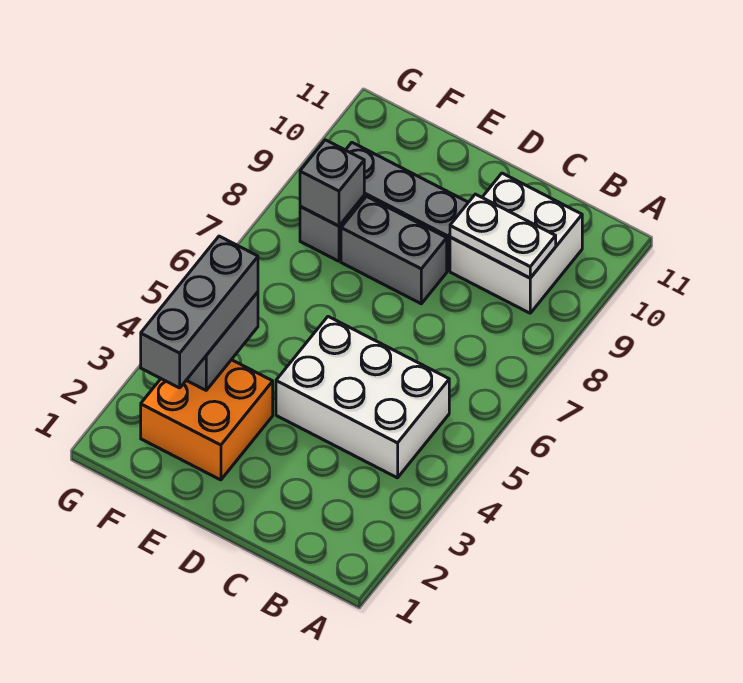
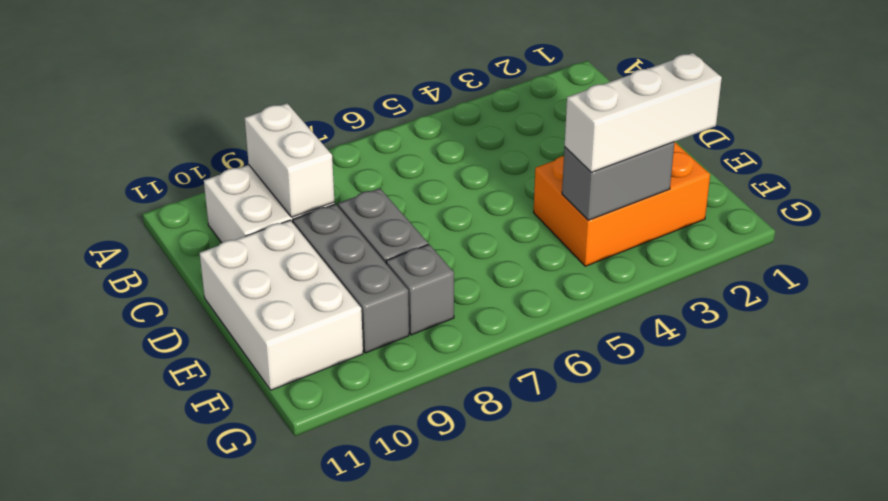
white 2x3 brick [276,317,449,478] -> white 2x3 brick moved to [200,220,363,390]
white 1x2 plate [450,194,556,278] -> white 1x2 brick [245,103,334,217]
orange 2x2 brick [141,360,273,480] -> orange 2x3 brick [534,143,710,266]
grey 1x3 brick [141,236,258,388] -> white 1x3 brick [565,53,722,172]
grey 1x1 brick [300,140,364,226] -> none

